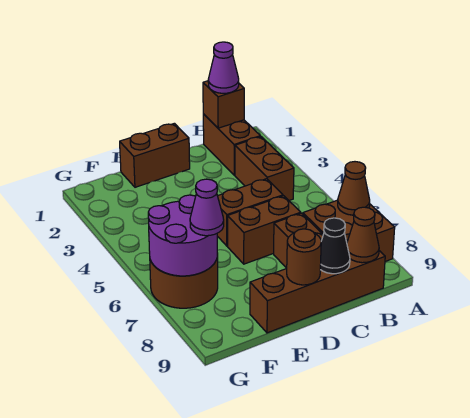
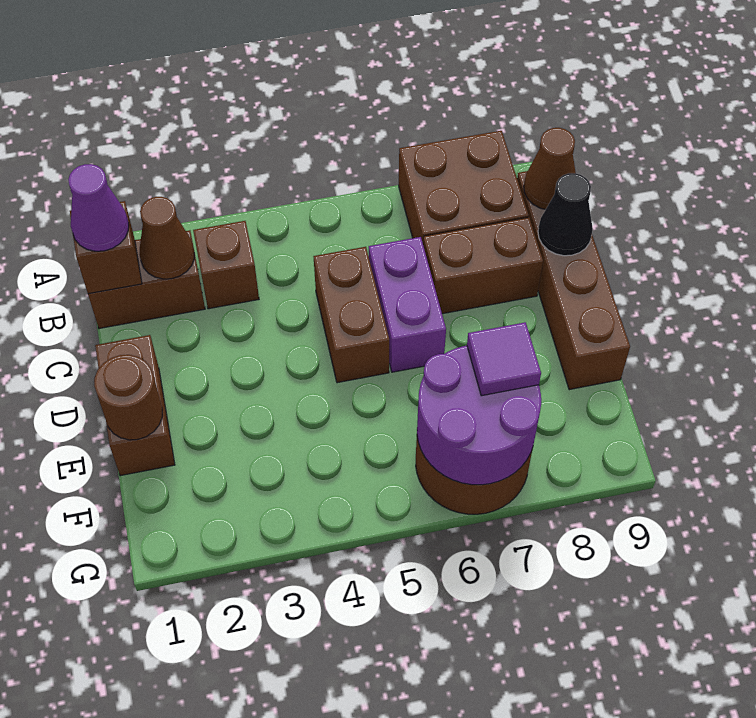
brown 1x1 cone [338,162,370,215] -> brown 1x1 cone moved to [139,197,194,279]
brown 1x2 brick [235,137,294,201] -> brown 1x1 brick [193,221,259,309]
brown 1x2 brick [228,196,301,264] -> purple 1x2 brick [369,237,446,372]
brown 1x1 round brick [287,229,321,285] -> brown 1x1 round brick moved to [94,355,162,440]
purple 1x1 cone [190,179,224,236] -> purple 1x1 tile [467,322,541,396]

